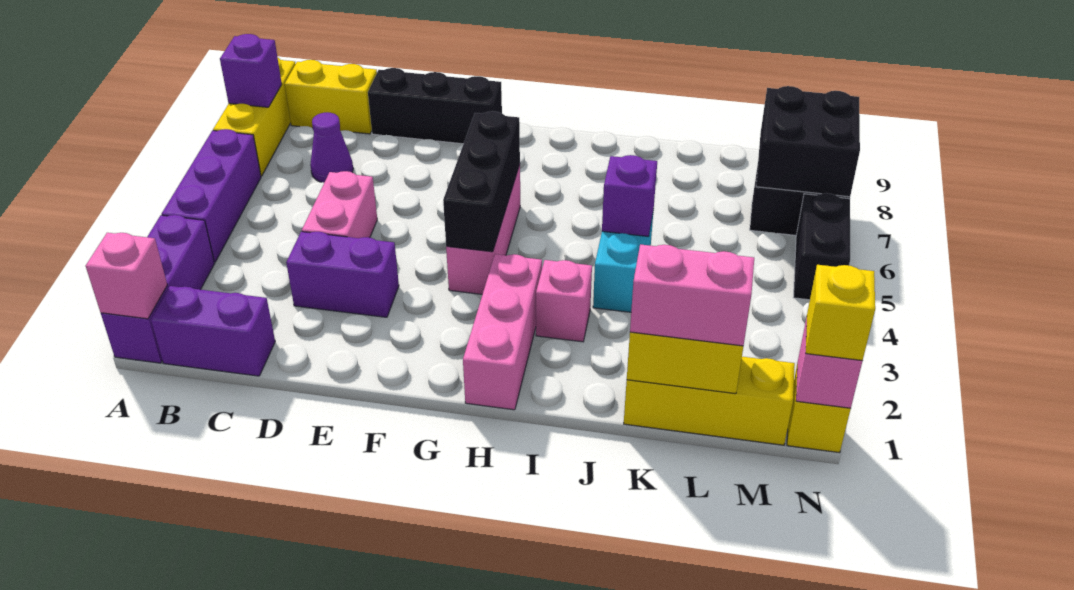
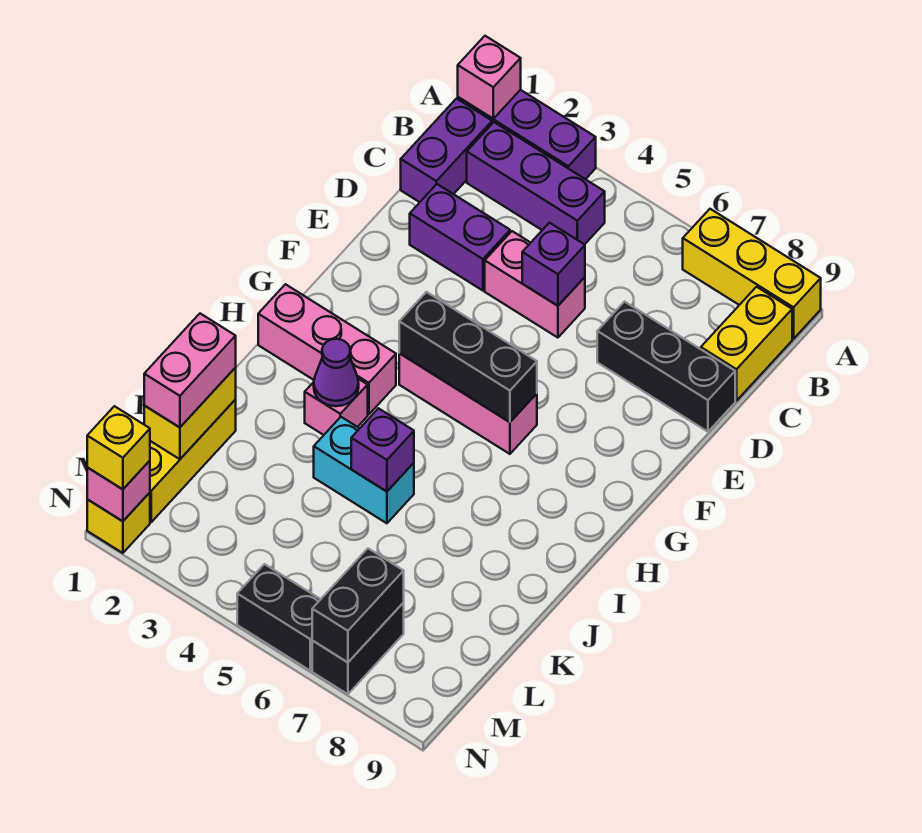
purple 1x3 brick [162,129,261,262] -> purple 1x3 brick moved to [467,122,605,244]
purple 1x1 brick [220,34,282,107] -> purple 1x1 brick moved to [522,223,585,306]
purple 1x1 cone [310,112,353,183] -> purple 1x1 cone moved to [314,339,359,406]
purple 1x2 brick [286,232,399,317] -> purple 1x2 brick turned to [410,184,510,291]
black 1x3 brick [368,68,502,144] -> black 1x3 brick turned to [597,302,735,432]
black 2x2 brick [756,86,860,197] -> black 1x2 brick [312,549,404,662]

